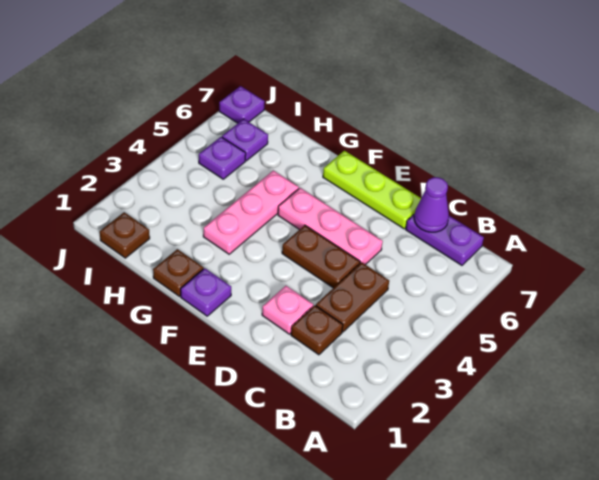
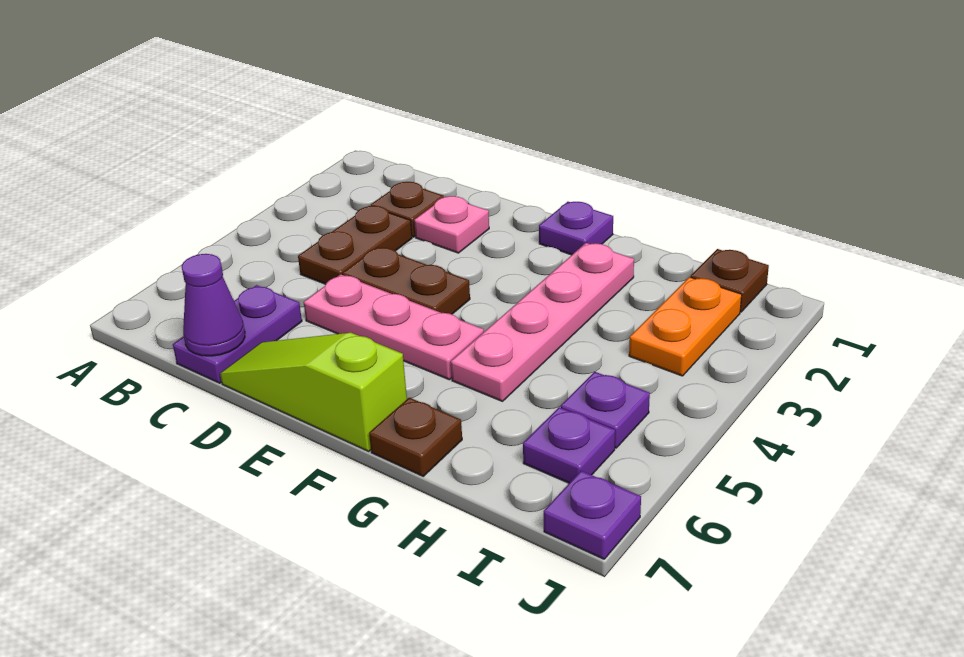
purple 1x2 plate [406,214,484,265] -> purple 1x2 plate turned to [173,285,302,383]
lime 1x3 plate [323,151,421,229] -> lime 1x3 slope [220,333,407,452]
brown 1x1 plate [153,249,204,296] -> brown 1x1 plate moved to [369,398,462,476]
pink 1x3 plate [203,171,299,254] -> pink 1x4 plate [451,243,634,401]
none -> orange 1x2 plate [629,277,742,376]

